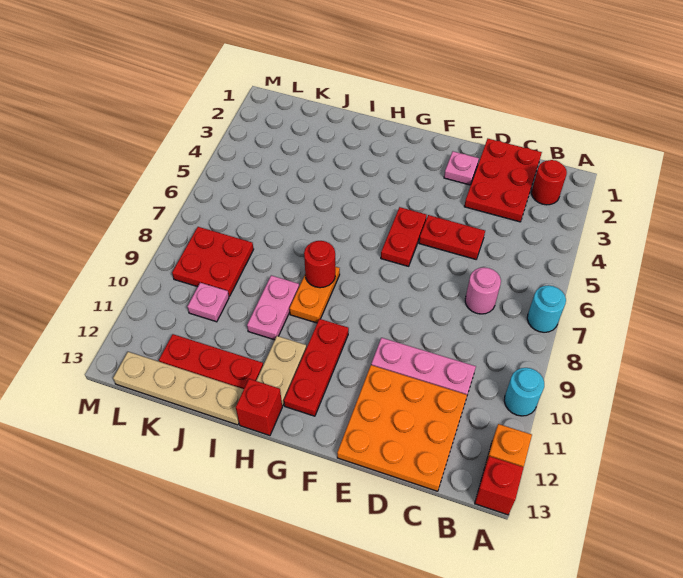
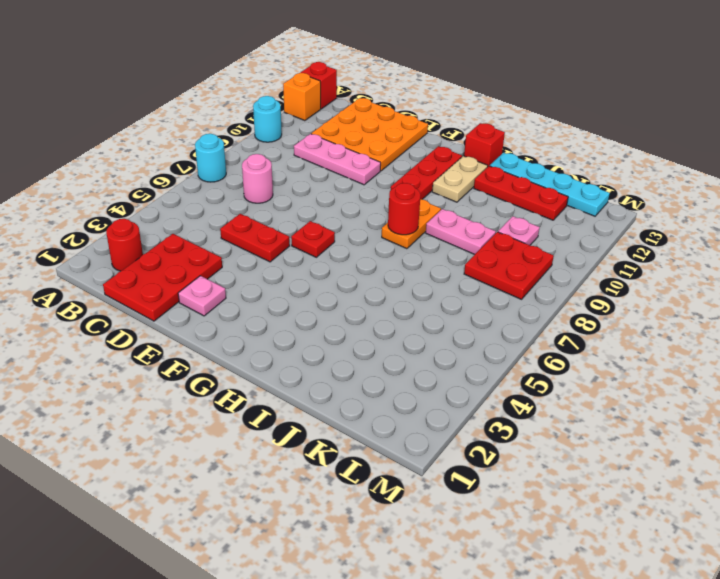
red 1x2 plate [381,207,427,266] -> red 1x1 plate [291,221,335,257]
pink 1x2 plate [247,276,299,340] -> pink 1x2 plate turned to [426,209,496,254]
tan 1x4 plate [113,352,244,425] -> cyan 1x4 plate [490,153,610,216]

